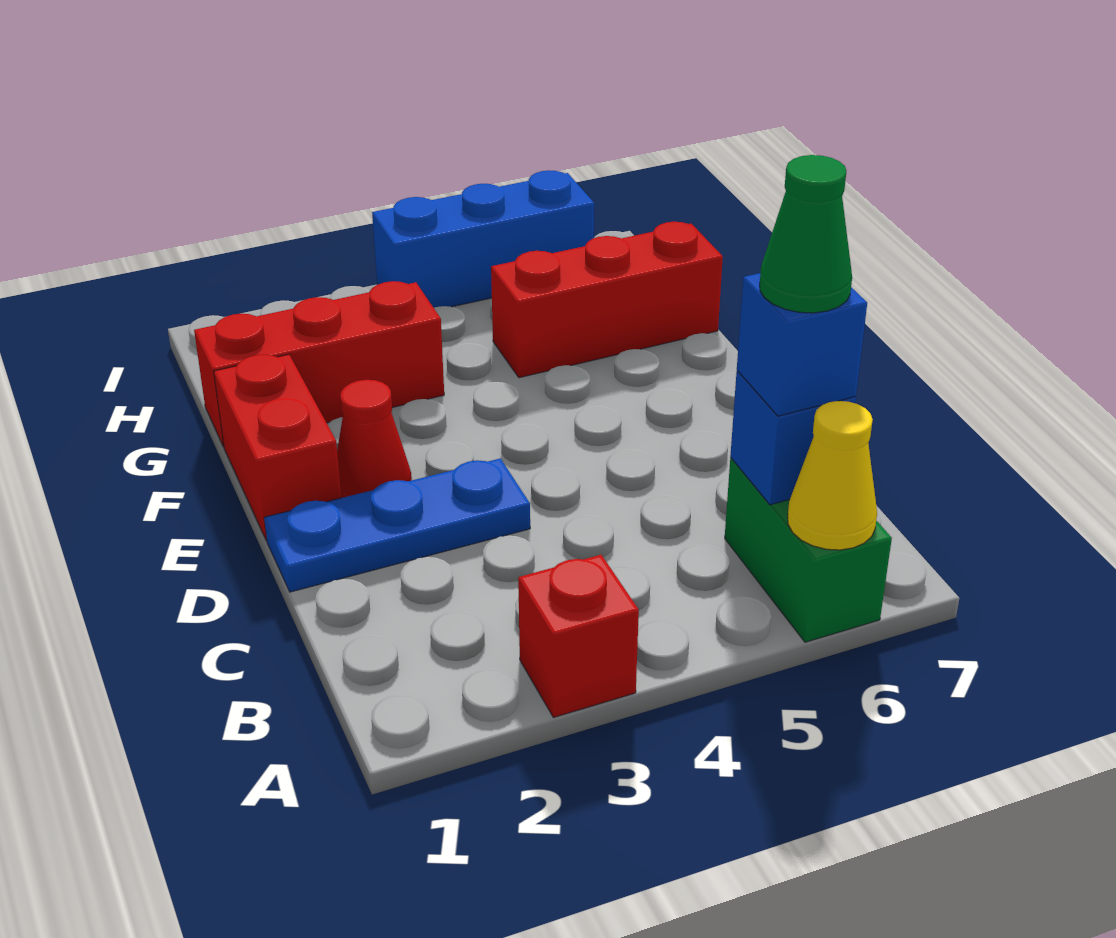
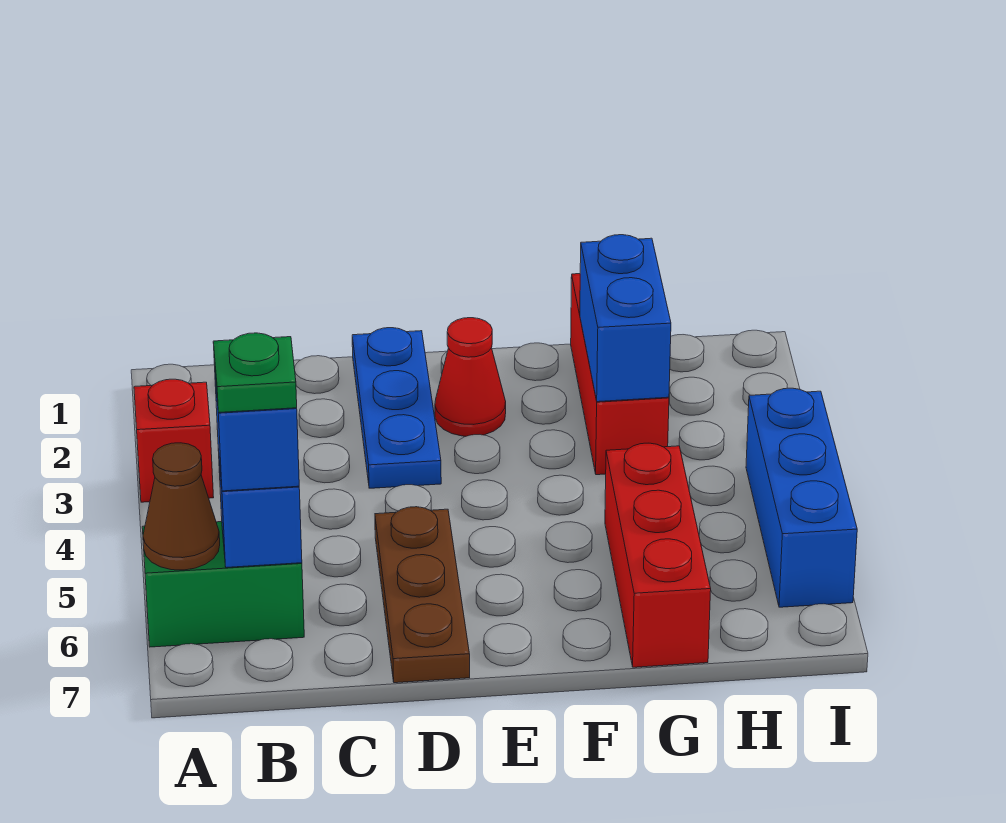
yellow 1x1 cone [788,401,877,550] -> brown 1x1 cone [143,443,220,570]
green 1x1 cone [760,155,852,313] -> green 1x1 plate [213,333,297,413]
none -> brown 1x3 plate [375,507,470,683]
red 1x2 brick [214,354,341,541] -> none
none -> blue 1x2 brick [580,235,671,402]

